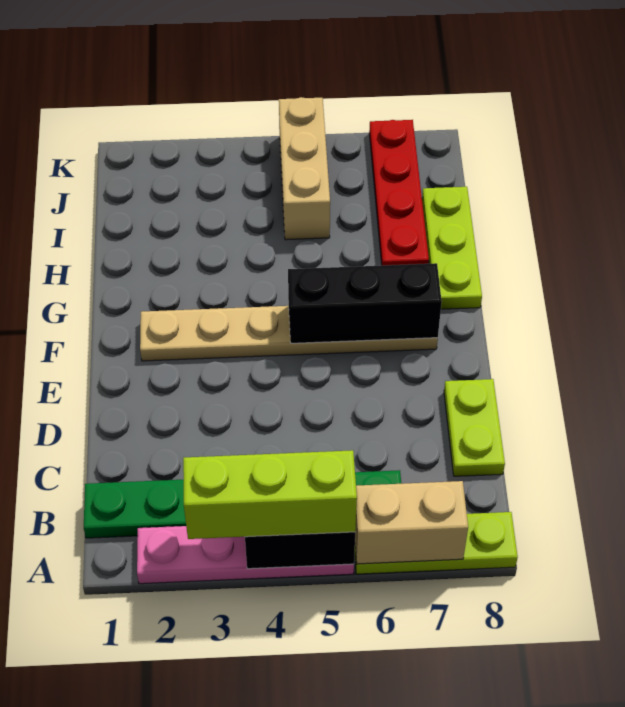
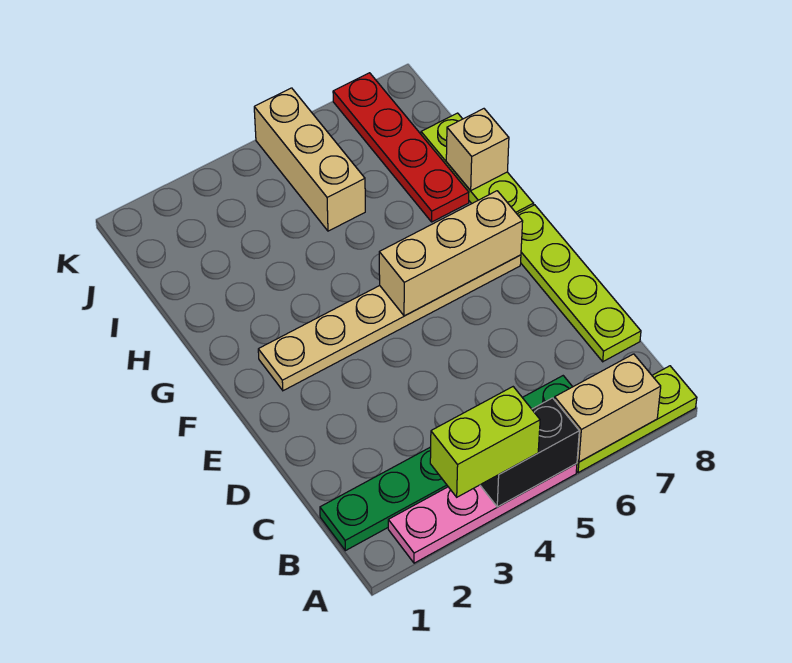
lime 1x3 brick [183,450,357,539] -> lime 1x2 brick [430,387,540,497]
lime 1x2 plate [444,379,505,476] -> lime 1x4 plate [517,205,641,362]
black 1x3 brick [288,263,442,343] -> tan 1x3 brick [379,191,523,316]
none -> tan 1x1 brick [446,109,509,191]

